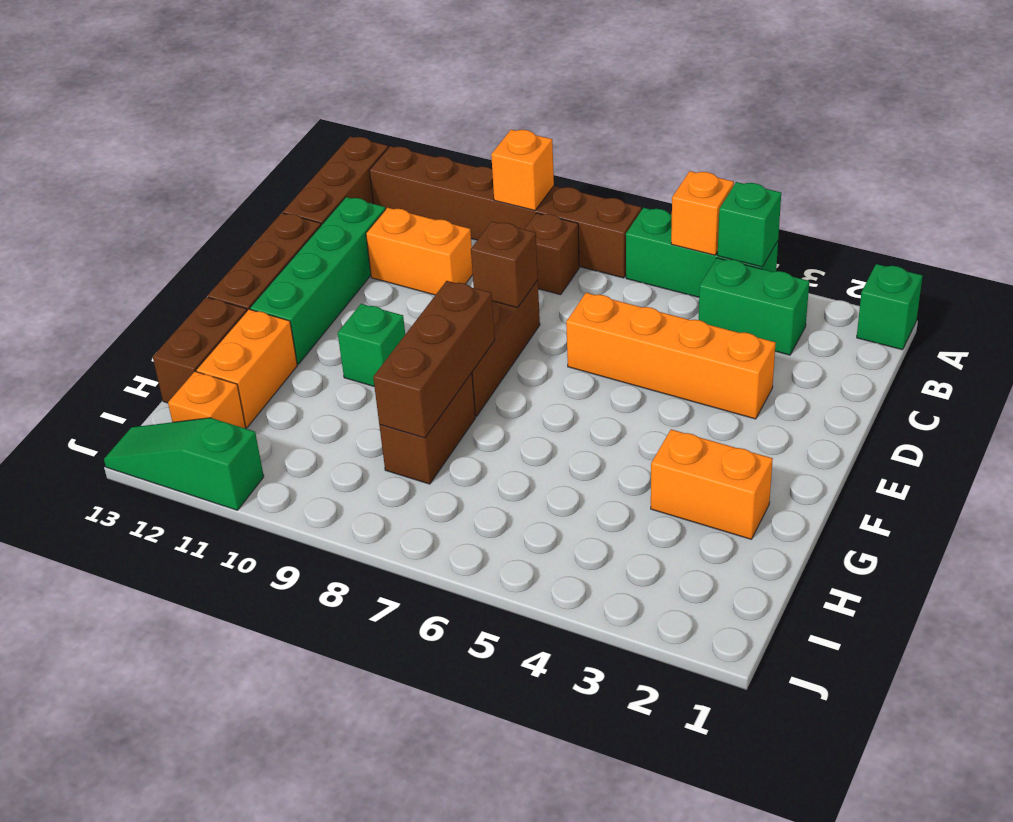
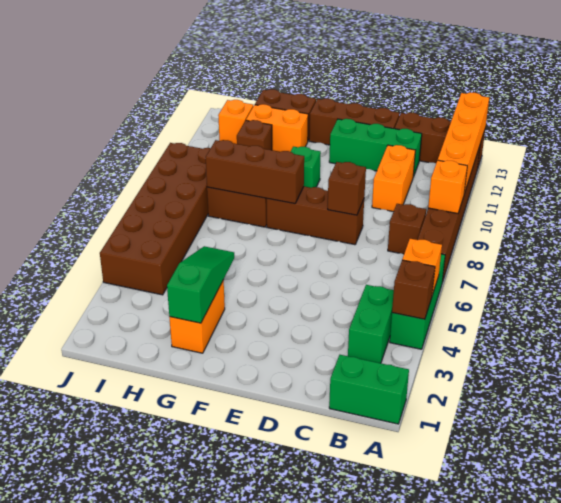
green 1x1 brick [857,264,923,350] -> green 1x2 brick [329,355,409,424]
green 1x1 brick [718,182,781,267] -> brown 1x1 brick [392,260,435,319]
green 1x4 brick [250,197,386,364] -> green 1x3 brick [329,119,422,177]
orange 1x4 brick [566,293,776,419] -> orange 1x4 brick moved to [438,92,489,193]
none -> brown 1x1 brick [237,120,272,150]
none -> brown 2x6 brick [100,143,210,295]
green 1x3 slope [104,418,264,510] -> green 1x3 slope moved to [167,246,234,323]

